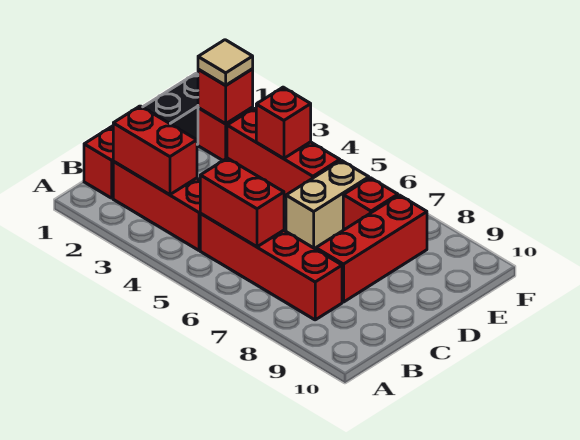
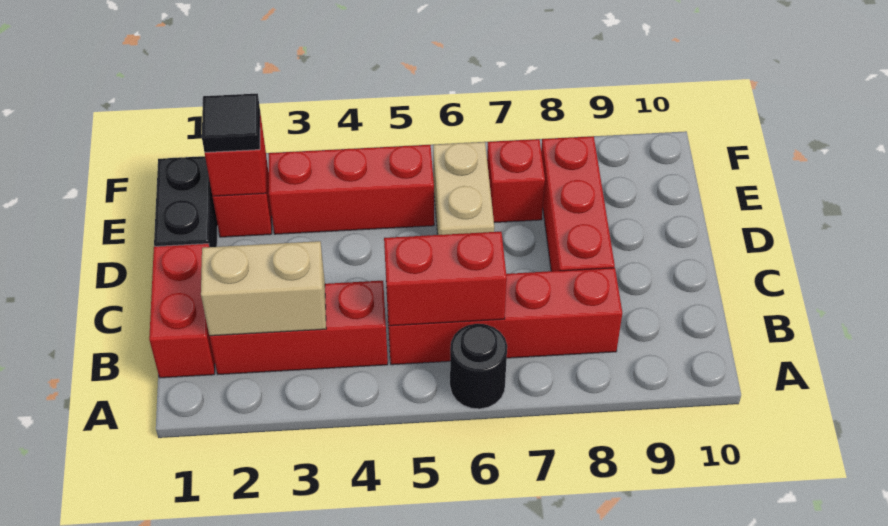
none -> black 1x1 round brick [450,324,507,409]
red 1x2 brick [113,106,197,195] -> tan 1x2 brick [201,241,326,336]
tan 1x1 tile [198,40,253,85] -> black 1x1 tile [202,93,260,152]
red 1x1 brick [256,87,311,159] -> none

